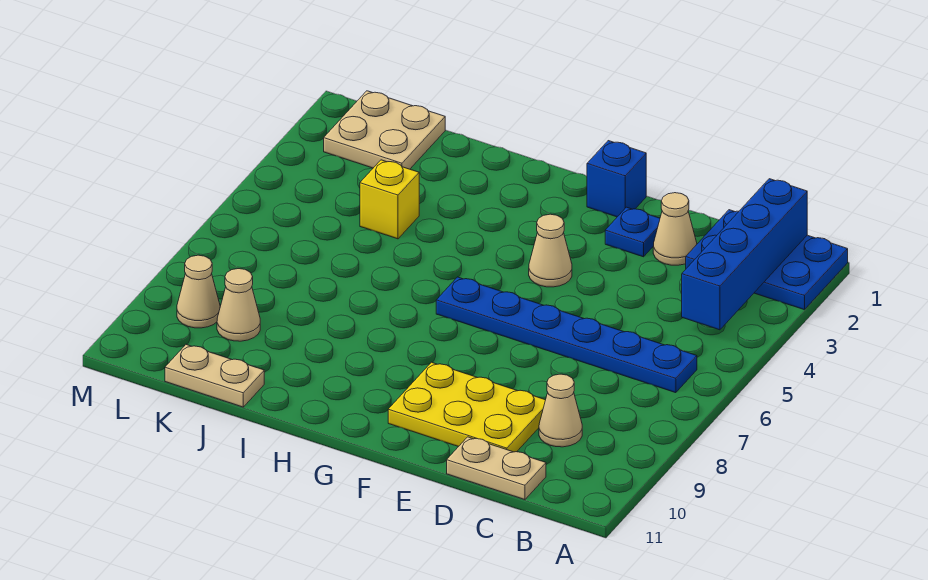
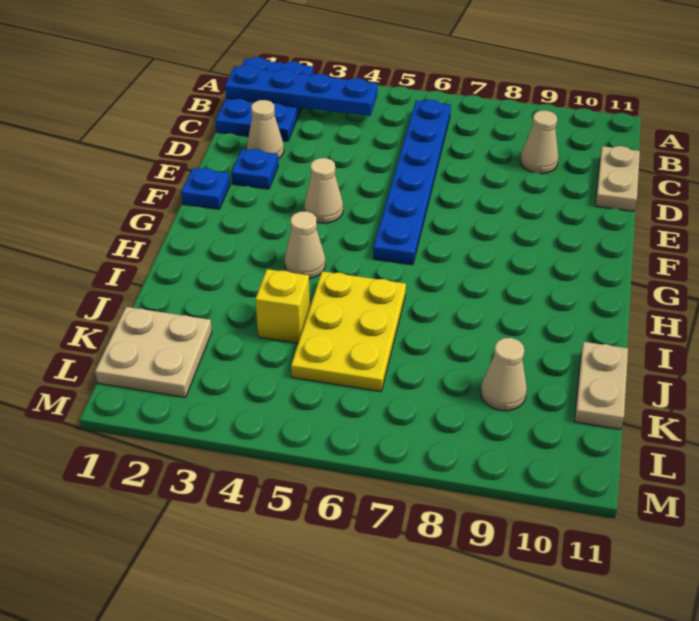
blue 1x4 brick [682,179,807,330] -> blue 1x4 plate [225,65,378,116]
yellow 2x3 plate [388,362,545,452] -> yellow 2x3 plate moved to [291,271,406,392]
blue 1x1 brick [587,141,646,217] -> blue 1x1 plate [181,168,230,209]
tan 1x1 cone [177,255,220,328] -> tan 1x1 cone moved to [285,211,325,279]

